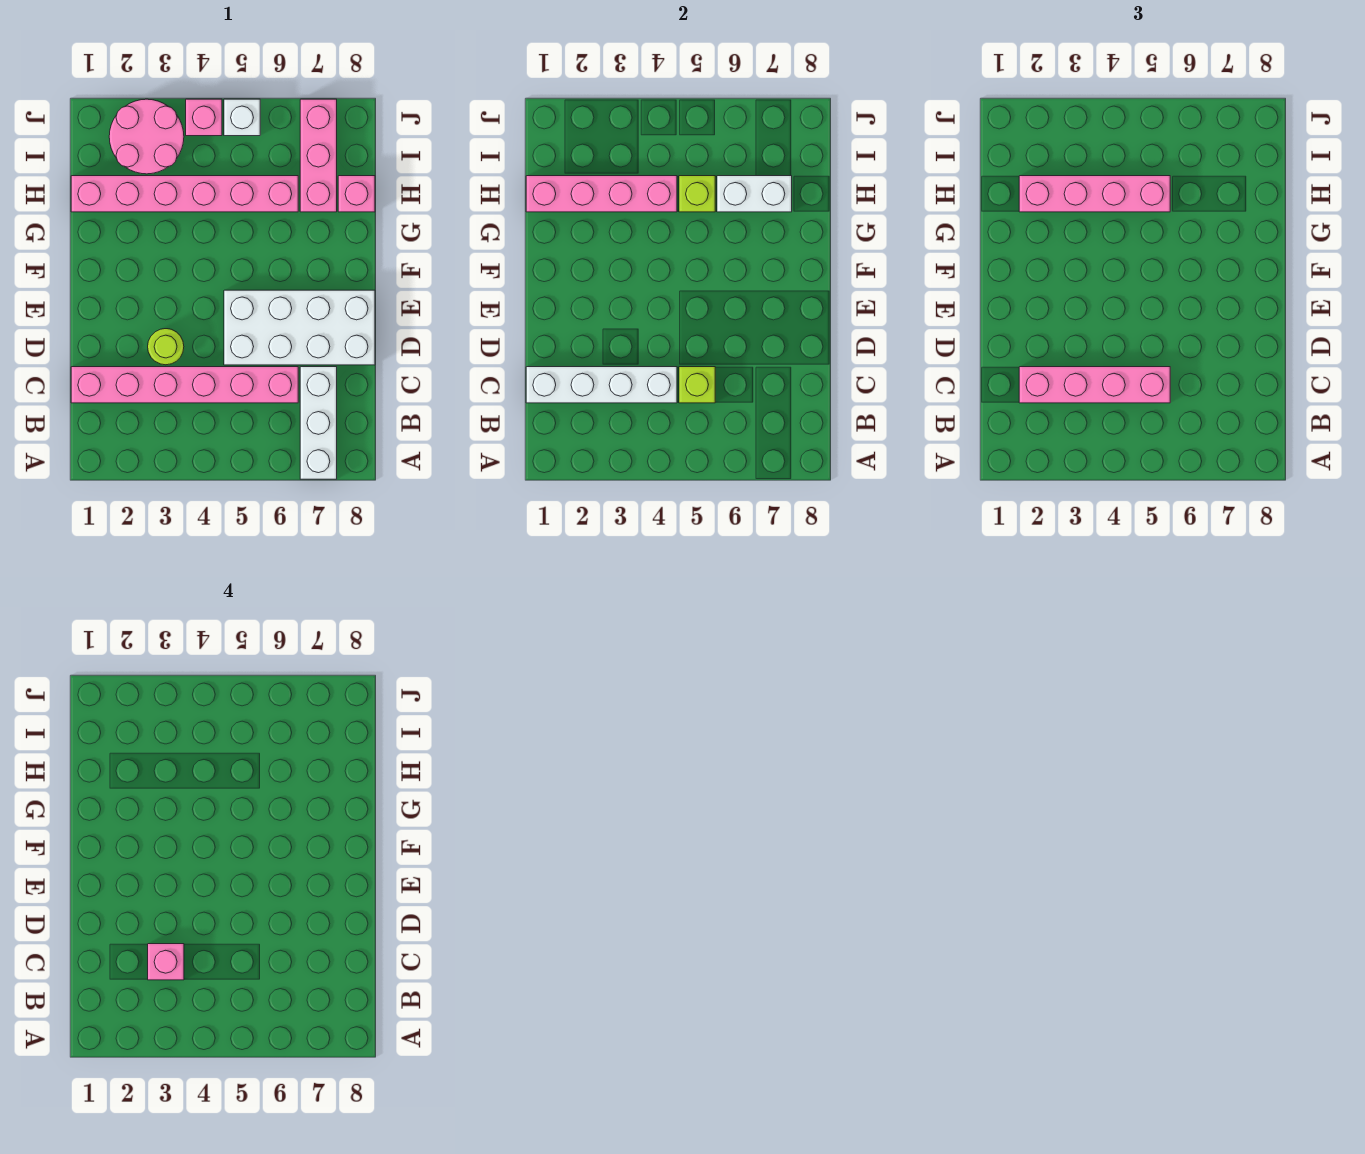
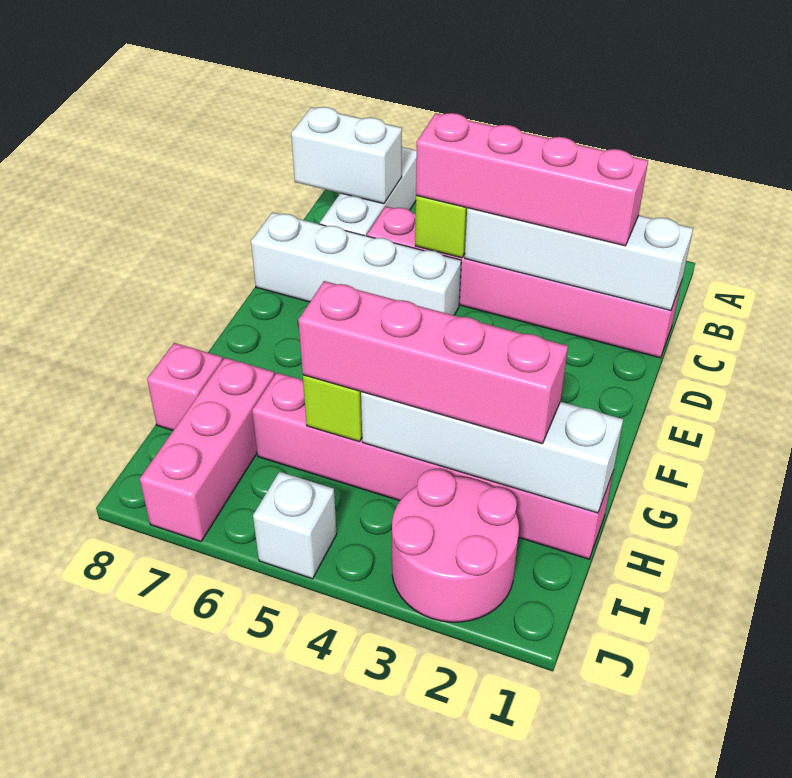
pink 1x1 brick [148,944,184,980] -> none
lime 1x1 round brick [148,329,184,365] -> none
white 2x4 brick [224,290,375,365] -> white 1x4 brick [251,212,461,315]
pink 1x4 brick [526,176,677,212] -> white 1x4 brick [361,392,623,513]
white 1x2 brick [717,176,792,212] -> white 1x2 brick moved to [291,107,402,204]
pink 1x1 brick [186,99,222,136] -> none

